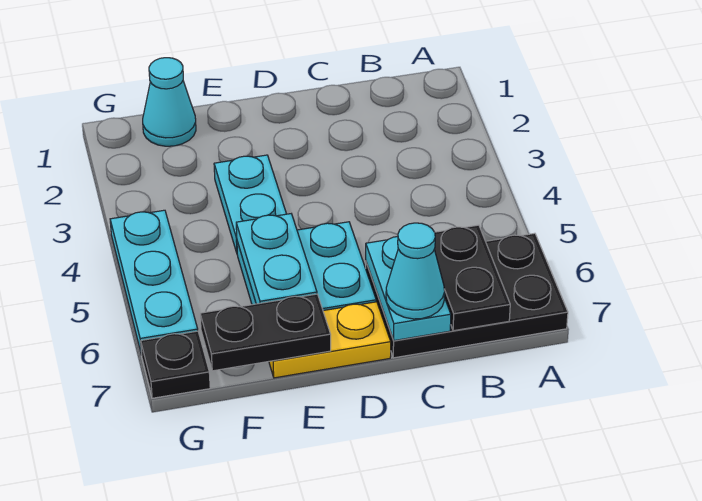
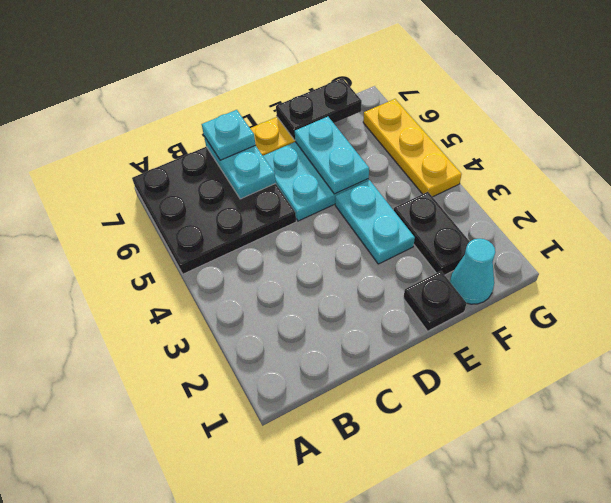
black 2x3 plate [366,233,568,358] -> black 3x3 plate [132,147,296,274]
black 1x2 plate [435,225,510,331] -> black 1x2 plate moved to [394,192,470,275]
cyan 1x1 cone [386,223,445,319] -> cyan 1x1 plate [202,110,256,160]
cyan 1x3 plate [110,210,198,355] -> yellow 1x3 plate [363,99,462,197]
black 1x1 plate [141,331,210,398] -> black 1x1 plate moved to [403,271,467,331]

